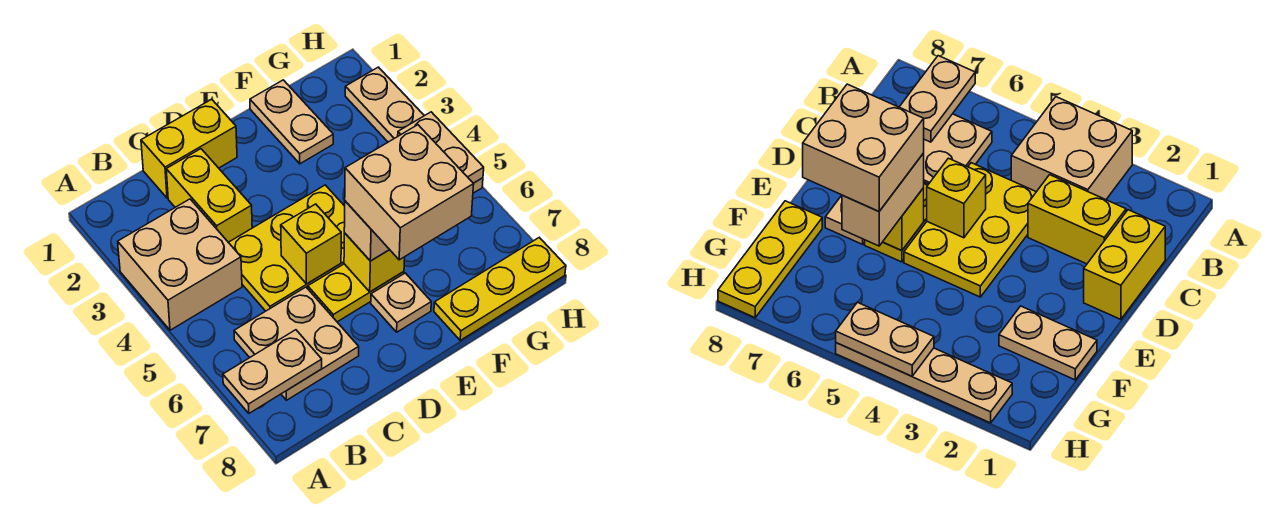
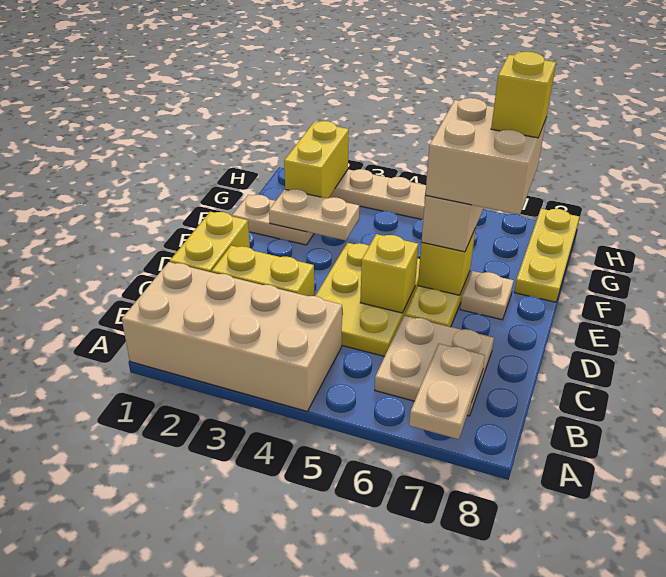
tan 2x2 brick [118,199,242,330] -> tan 2x4 brick [122,262,342,411]
none -> yellow 1x1 brick [491,52,556,138]
none -> yellow 1x2 brick [284,121,349,198]
tan 1x2 plate [398,112,484,183] -> tan 1x2 plate moved to [269,189,360,240]

